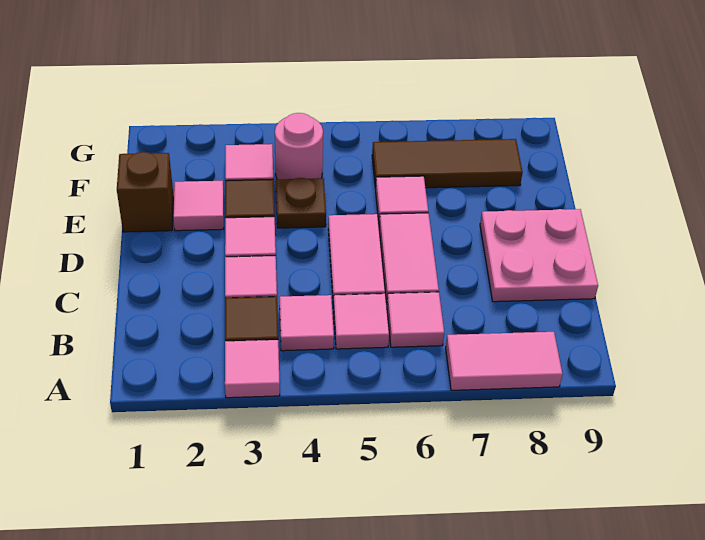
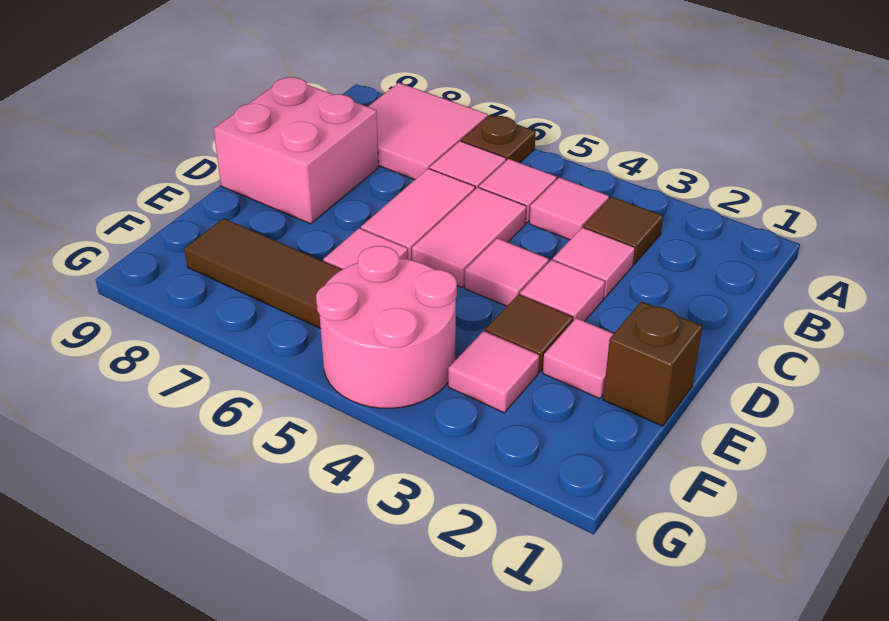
pink 1x1 tile [225,340,280,398] -> pink 1x1 tile moved to [465,238,549,306]
pink 1x2 tile [446,332,562,390] -> pink 2x2 tile [368,83,488,180]
pink 2x2 plate [480,209,598,302] -> pink 2x2 brick [213,77,379,224]
brown 1x1 plate [276,178,326,228] -> brown 1x1 plate moved to [461,115,536,163]
pink 1x1 round brick [275,113,323,179] -> pink 2x2 round brick [316,246,457,408]

